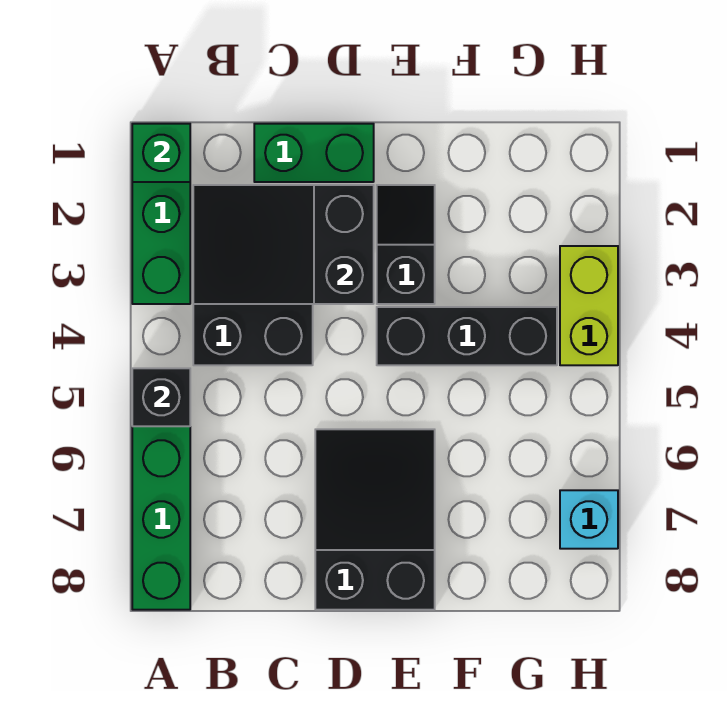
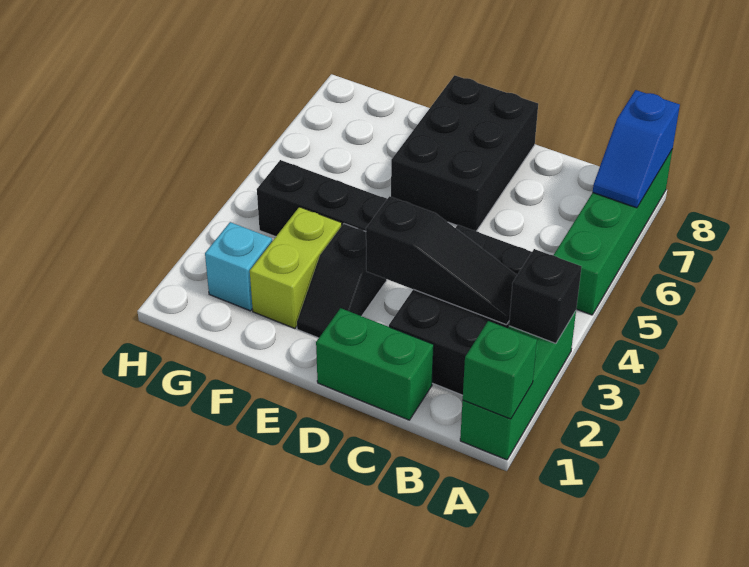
black 1x1 brick [132,368,190,426] -> black 1x1 brick moved to [509,249,582,343]
none -> blue 1x2 slope [593,90,680,208]
black 2x3 slope [193,185,374,304] -> black 1x3 slope [366,196,517,325]
black 2x3 slope [315,429,435,610] -> black 2x3 brick [391,75,538,231]
lime 1x2 brick [560,246,618,365] -> lime 1x2 brick moved to [250,207,342,328]
cyan 1x1 brick [560,490,618,549] -> cyan 1x1 brick moved to [205,222,272,311]

